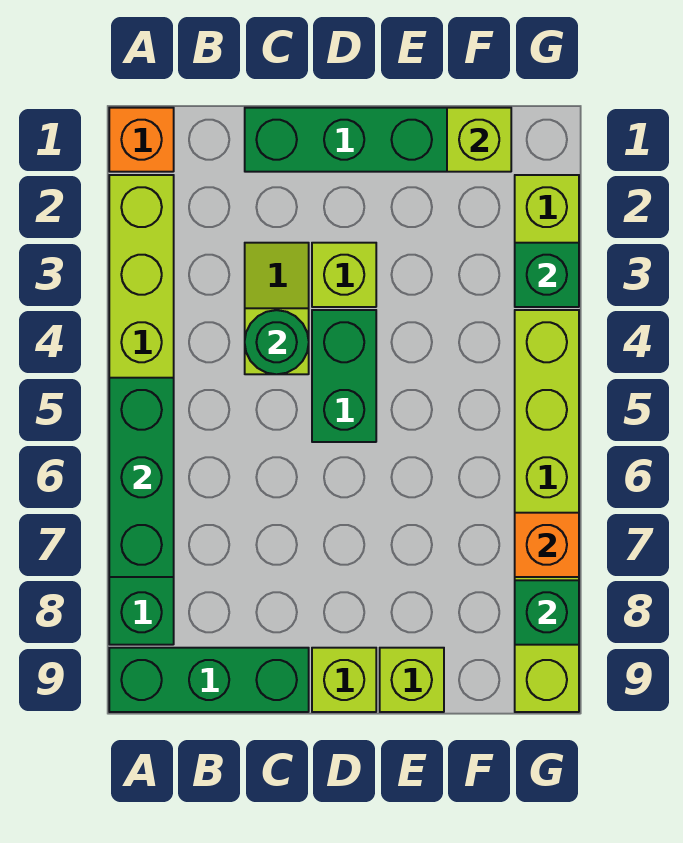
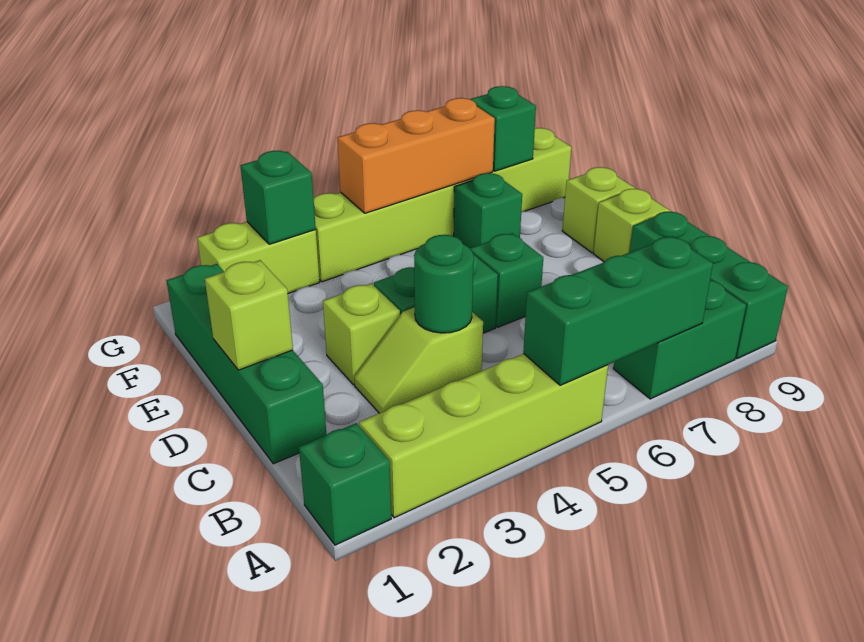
orange 1x1 brick [109,108,174,172] -> green 1x1 brick [299,423,391,545]
none -> green 1x1 brick [470,233,543,327]
lime 1x1 brick [447,108,511,172] -> lime 1x1 brick moved to [205,260,293,370]
none -> green 1x1 brick [454,173,522,248]
orange 1x1 brick [515,513,579,577] -> orange 1x3 brick [338,98,495,213]

